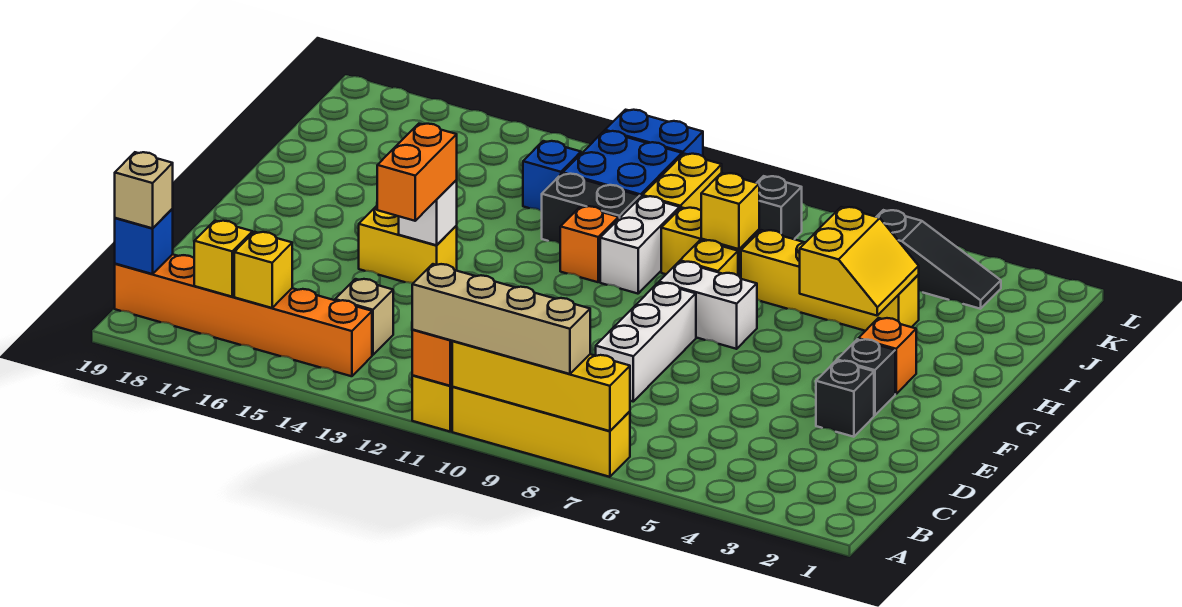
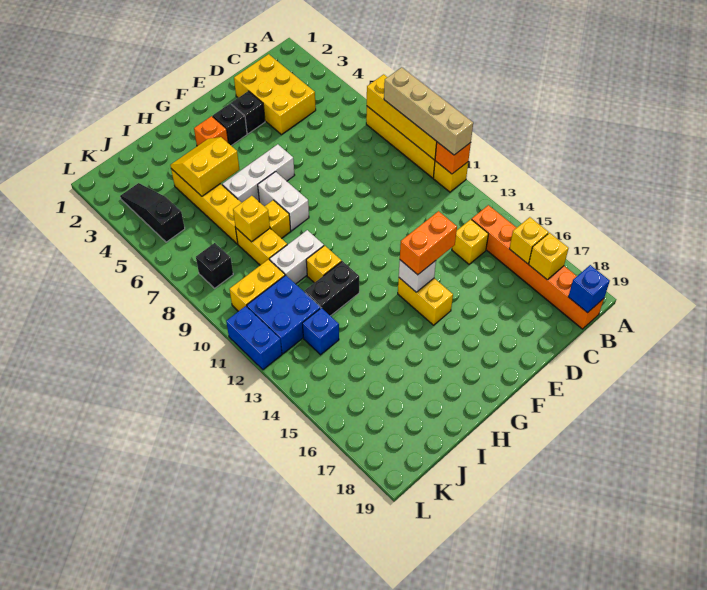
tan 1x1 brick [115,152,173,228] -> none
none -> yellow 2x3 brick [234,54,316,135]
tan 1x1 brick [335,279,393,355] -> yellow 1x1 brick [452,219,488,264]
white 1x3 brick [596,283,696,401] -> white 1x3 brick moved to [222,144,295,203]
orange 1x1 brick [560,206,619,282] -> yellow 1x1 brick [306,246,342,283]
black 1x2 brick [542,174,640,243] -> black 1x2 brick turned to [304,261,359,316]

